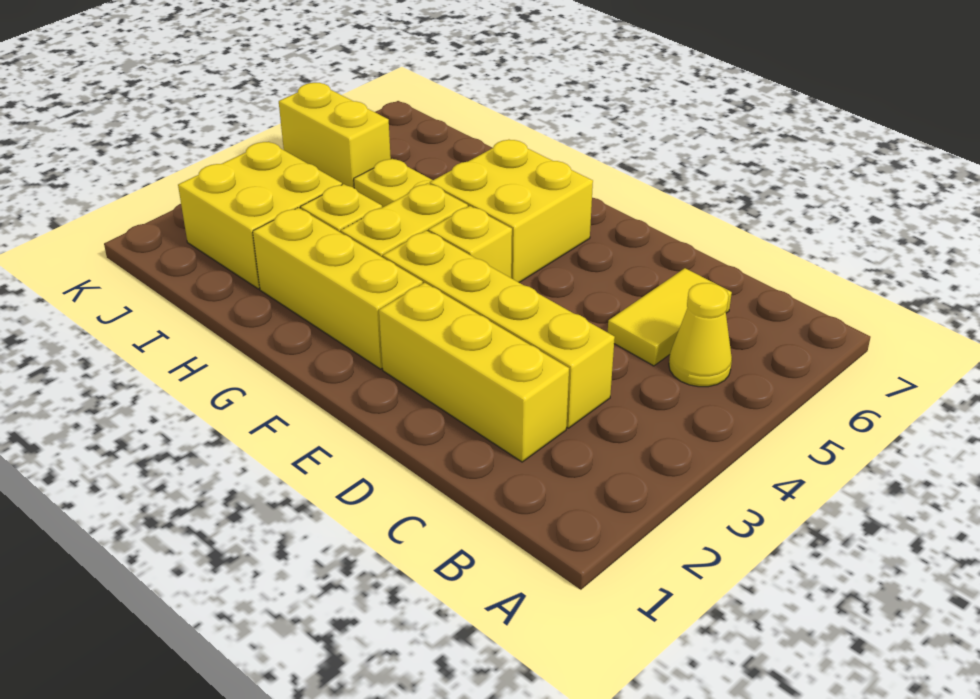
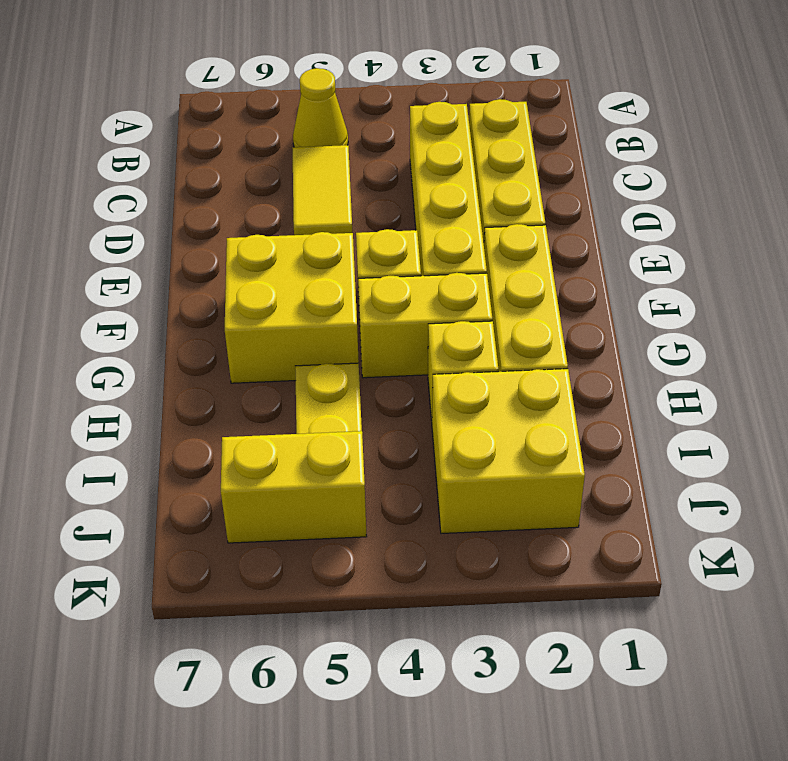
yellow 1x2 tile [608,268,732,366] -> yellow 1x2 tile turned to [293,145,352,235]
yellow 1x2 brick [279,83,391,188] -> yellow 1x2 brick turned to [221,431,367,543]

